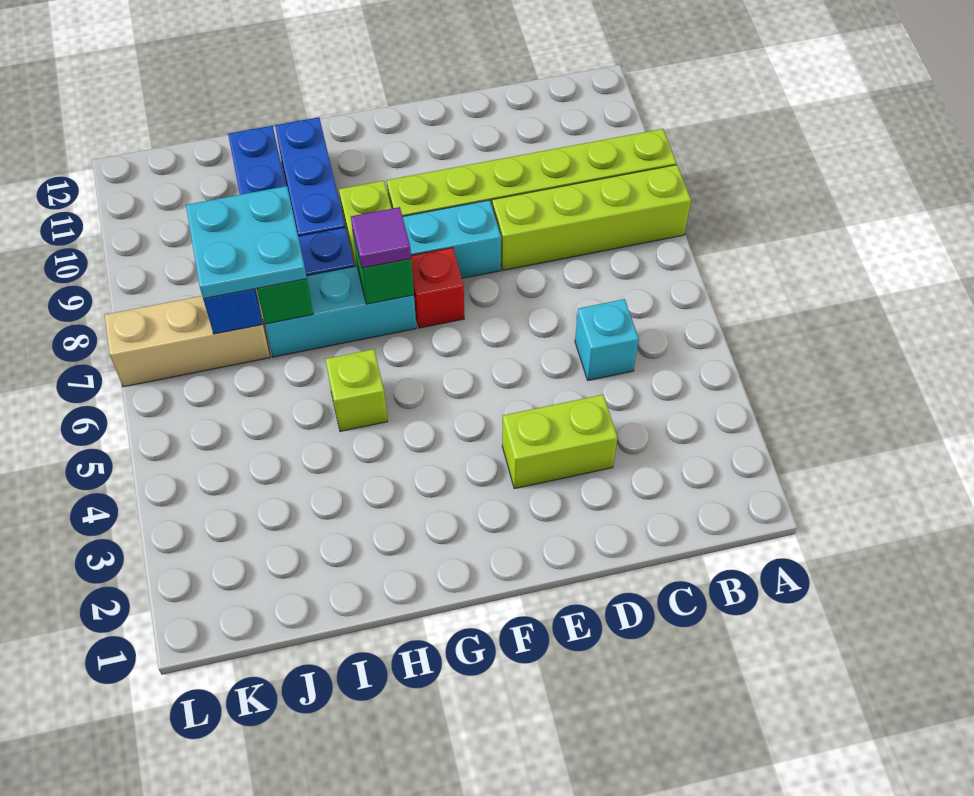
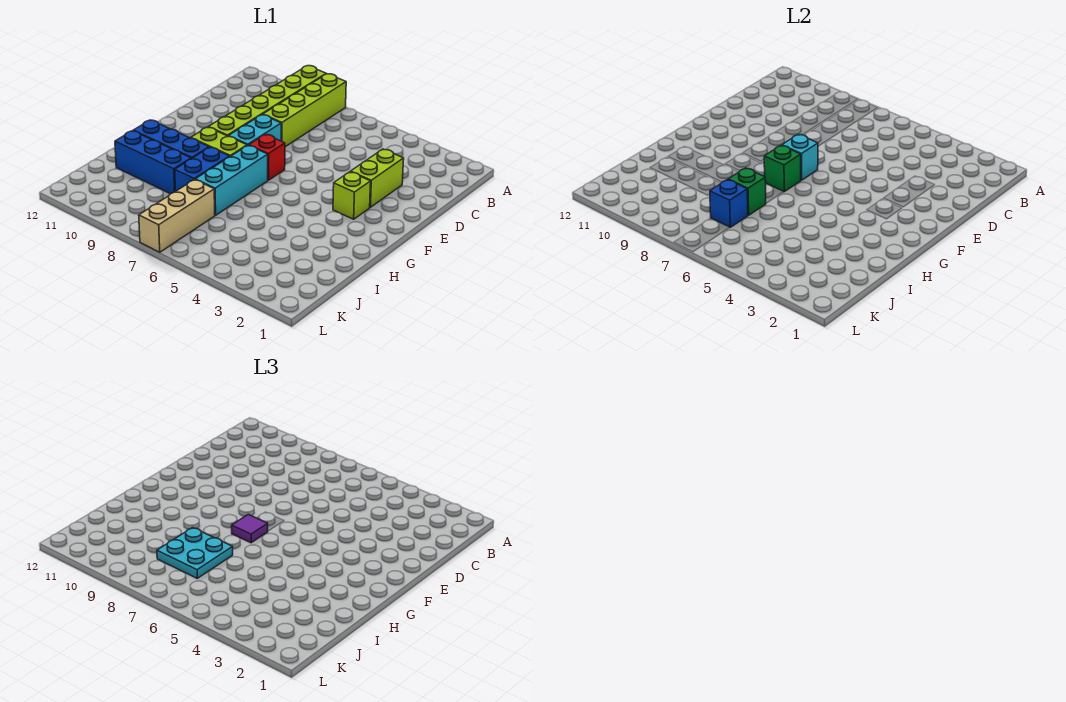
cyan 1x1 brick [575,299,639,380] -> cyan 1x1 brick moved to [782,134,818,180]
lime 1x1 brick [326,349,388,431] -> lime 1x1 brick moved to [333,172,371,219]

